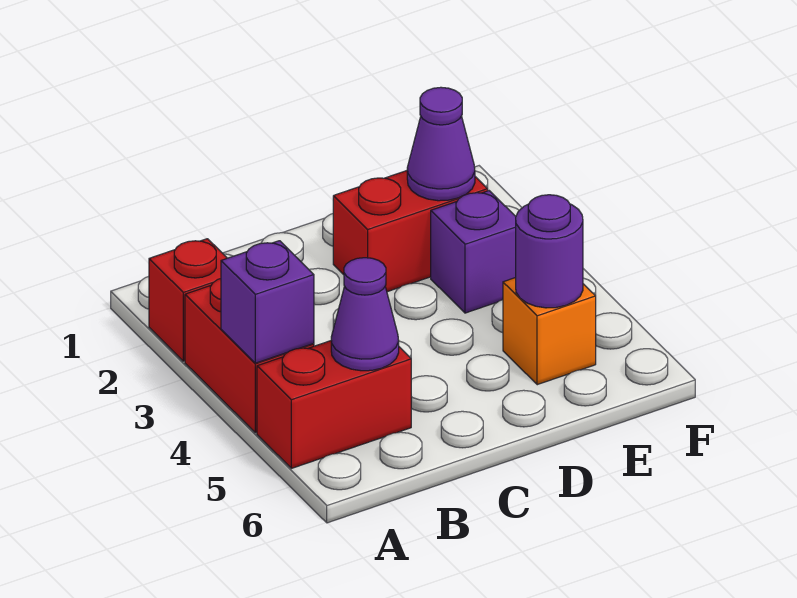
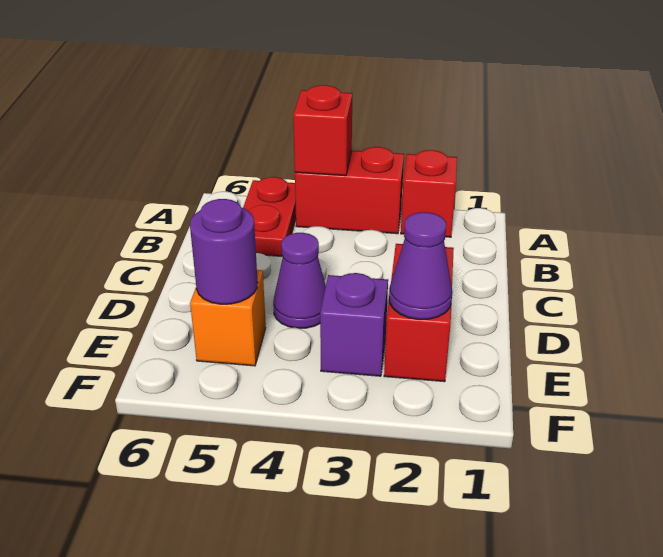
purple 1x1 brick [221,241,314,363] -> red 1x1 brick [293,85,352,176]
red 1x2 brick [257,341,411,468] -> red 1x2 plate [243,177,296,256]
purple 1x1 cone [331,258,399,371] -> purple 1x1 cone moved to [273,233,326,328]

